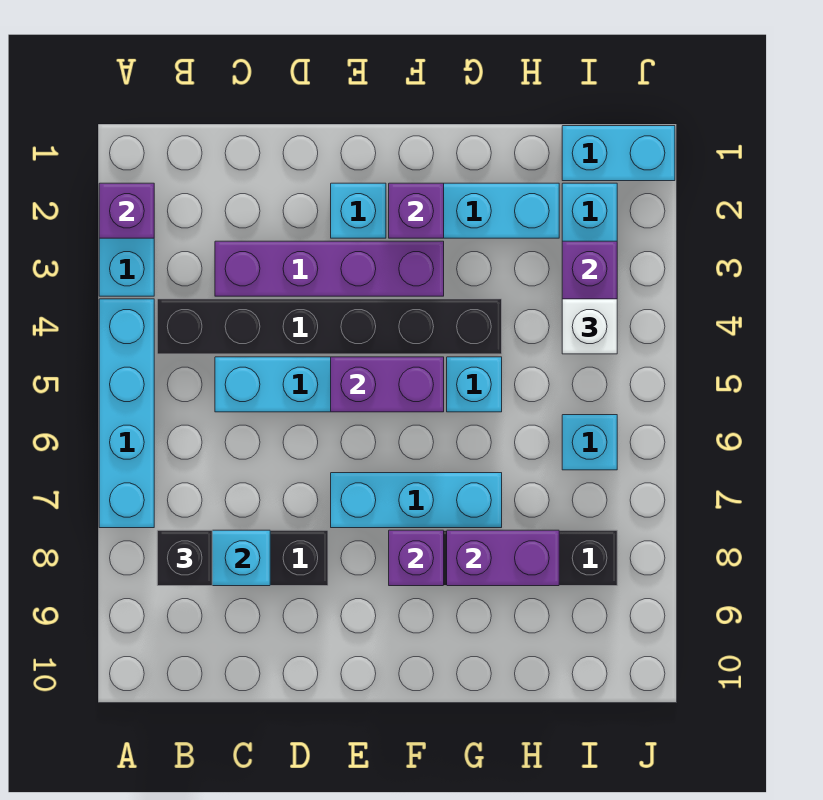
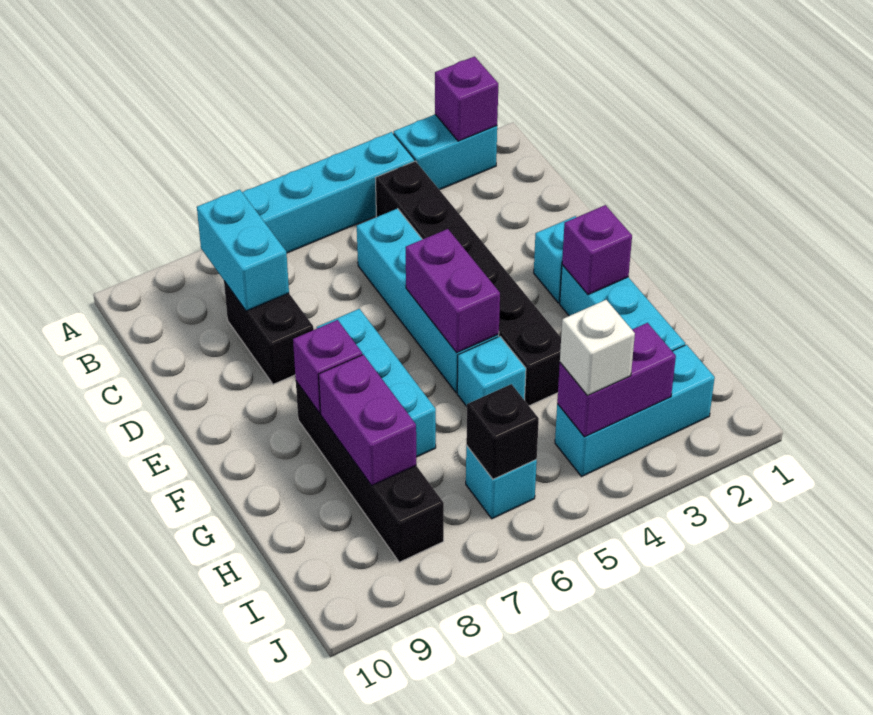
black 1x1 brick [157,530,212,586] -> black 1x1 brick moved to [466,384,539,479]
purple 1x4 brick [215,241,444,296] -> none
cyan 1x2 brick [562,126,675,181] -> none

